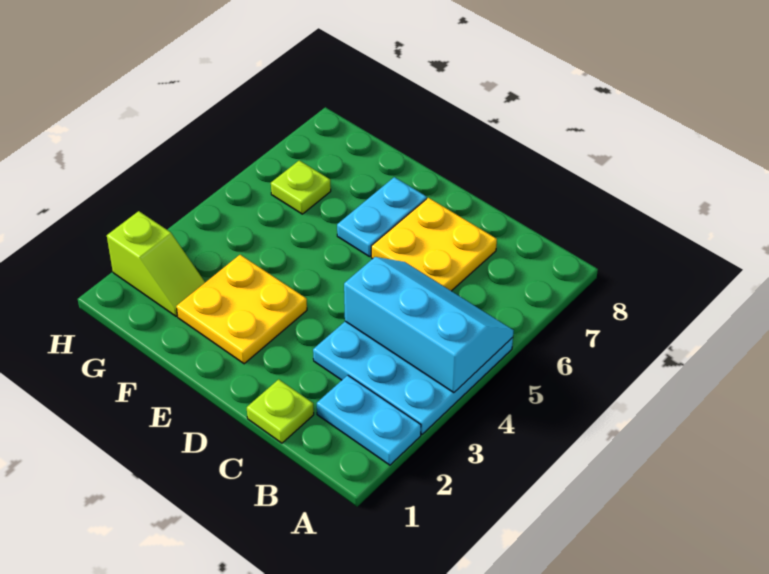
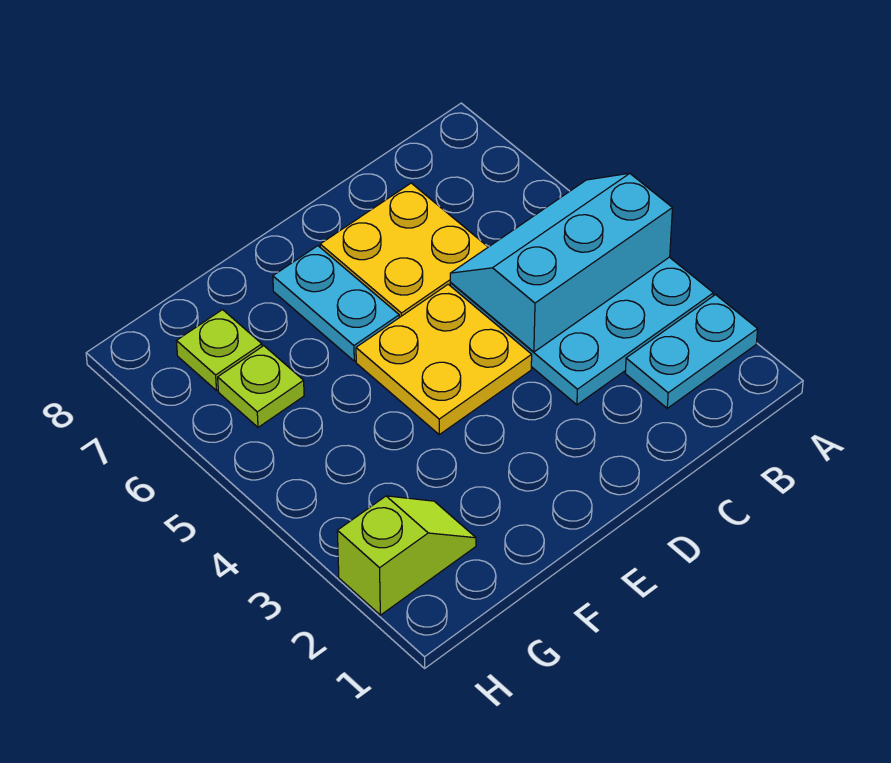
lime 1x1 plate [247,379,314,443] -> lime 1x1 plate moved to [177,310,262,391]
yellow 2x2 plate [176,255,307,364] -> yellow 2x2 plate moved to [356,284,532,434]

